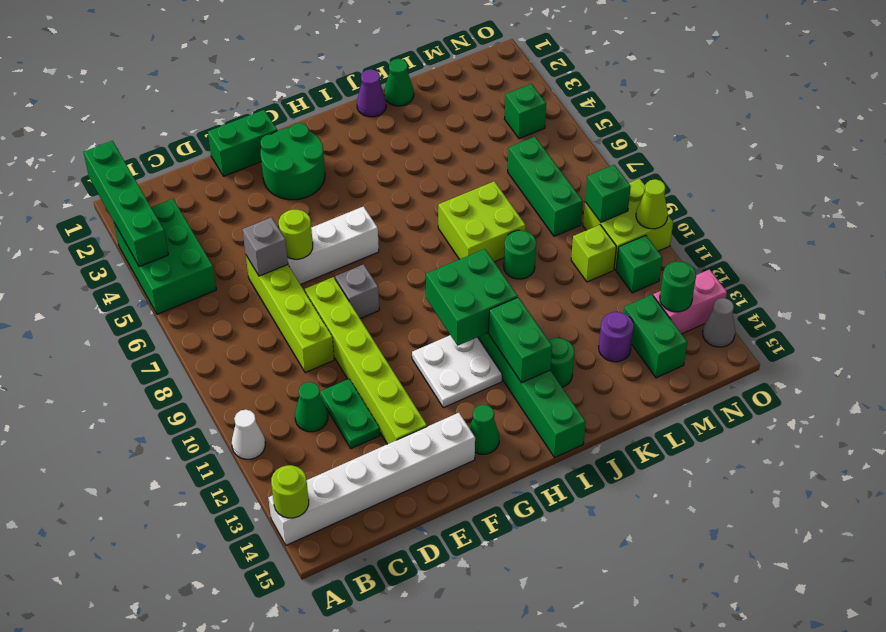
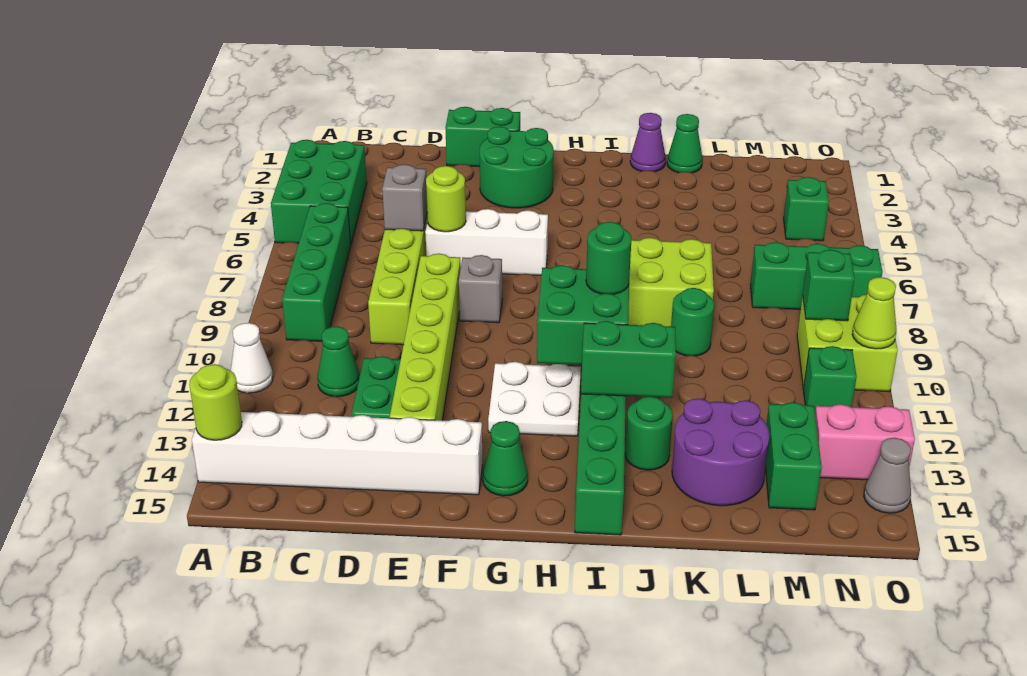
green 1x4 brick [84,141,168,267] -> green 1x4 brick moved to [282,203,351,341]
green 1x2 brick [489,297,552,383] -> green 1x2 brick turned to [581,321,676,398]
purple 1x1 round brick [599,312,634,362] -> purple 2x2 round brick [672,398,769,506]
green 1x3 brick [508,137,583,236] -> green 1x3 brick turned to [750,242,882,309]
lime 1x1 brick [571,225,616,282] -> none
green 1x1 round brick [660,262,696,312] -> green 1x1 round brick moved to [586,222,631,294]

